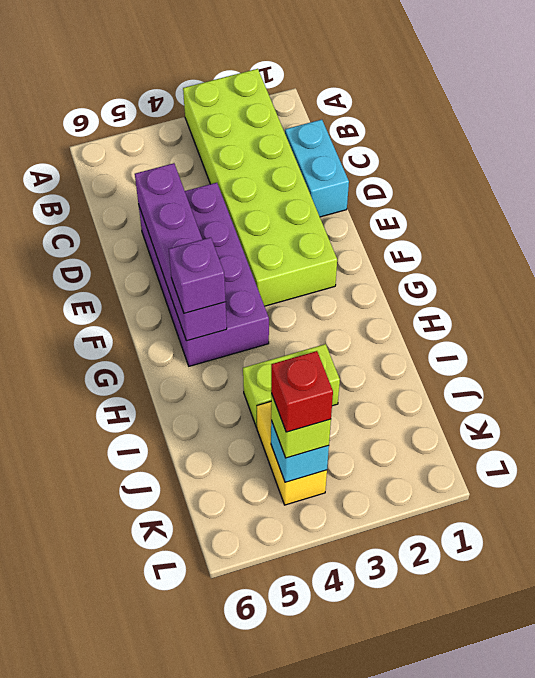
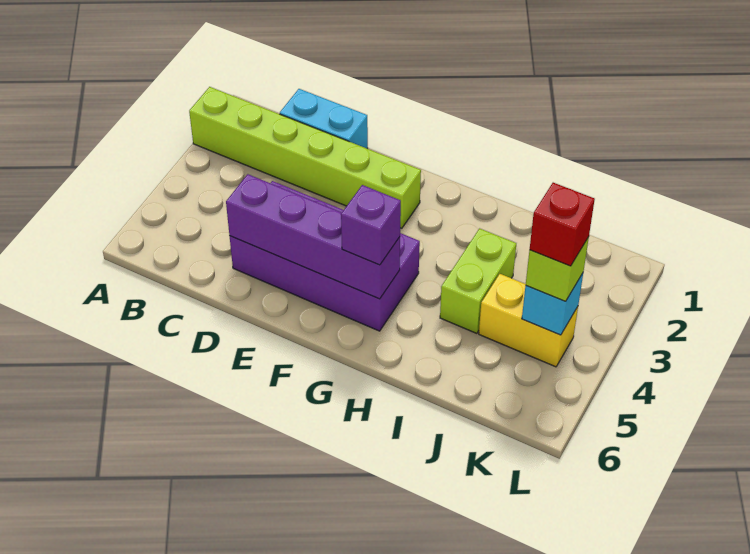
lime 2x6 brick [183,69,337,306] -> lime 1x6 brick [189,87,421,228]

